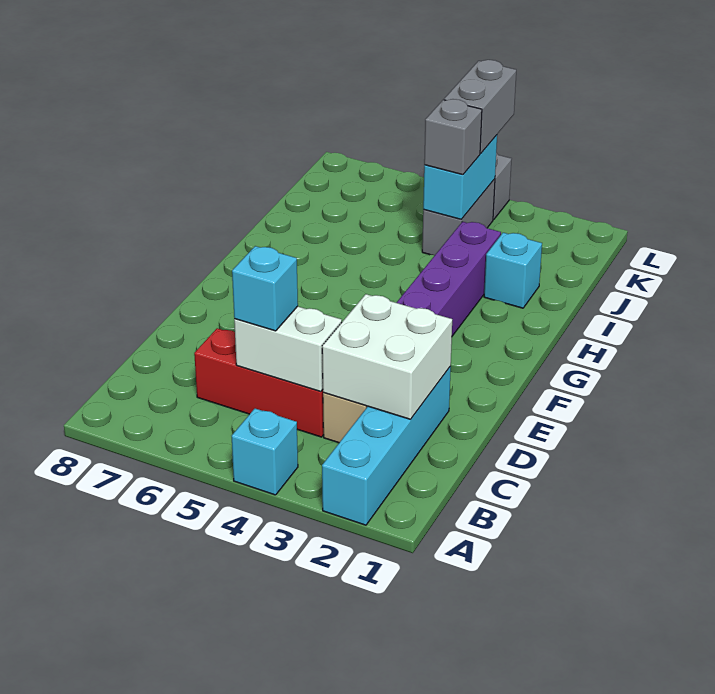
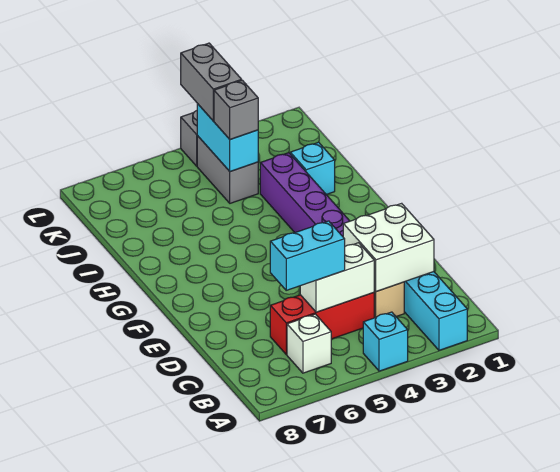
none -> white 1x1 brick [287,314,331,373]
cyan 1x1 brick [232,246,298,331] -> cyan 1x2 brick [270,221,345,290]

